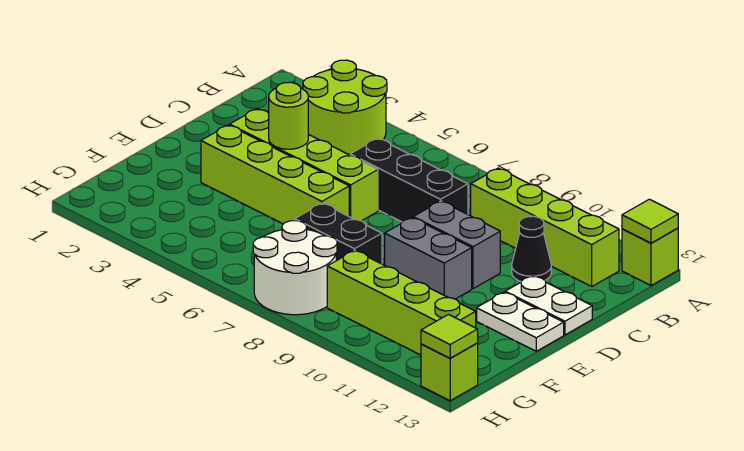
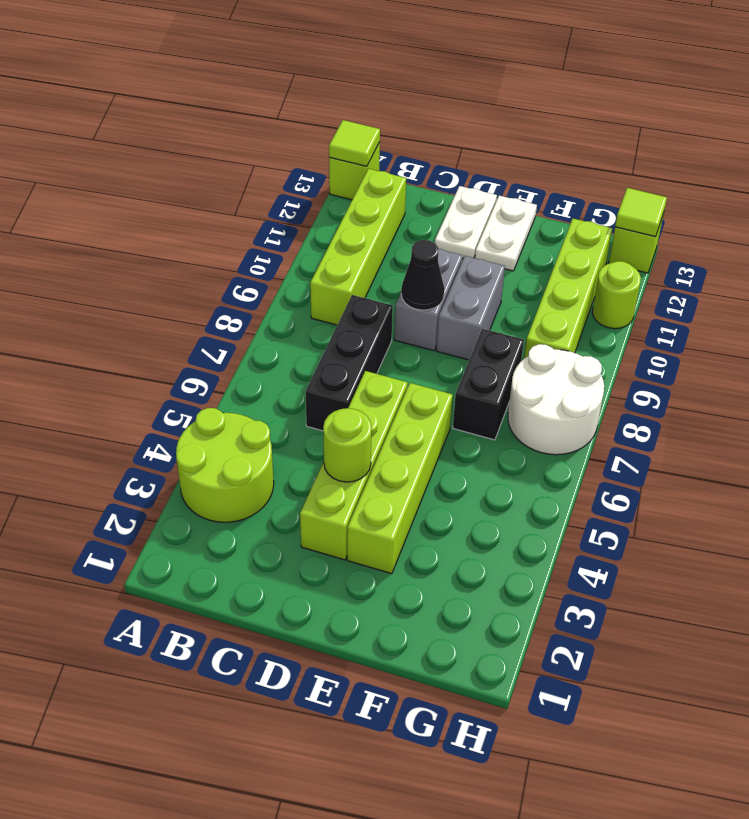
black 1x1 cone [512,216,551,281] -> black 1x1 cone moved to [401,240,445,310]
none -> lime 1x1 round brick [592,261,641,329]

